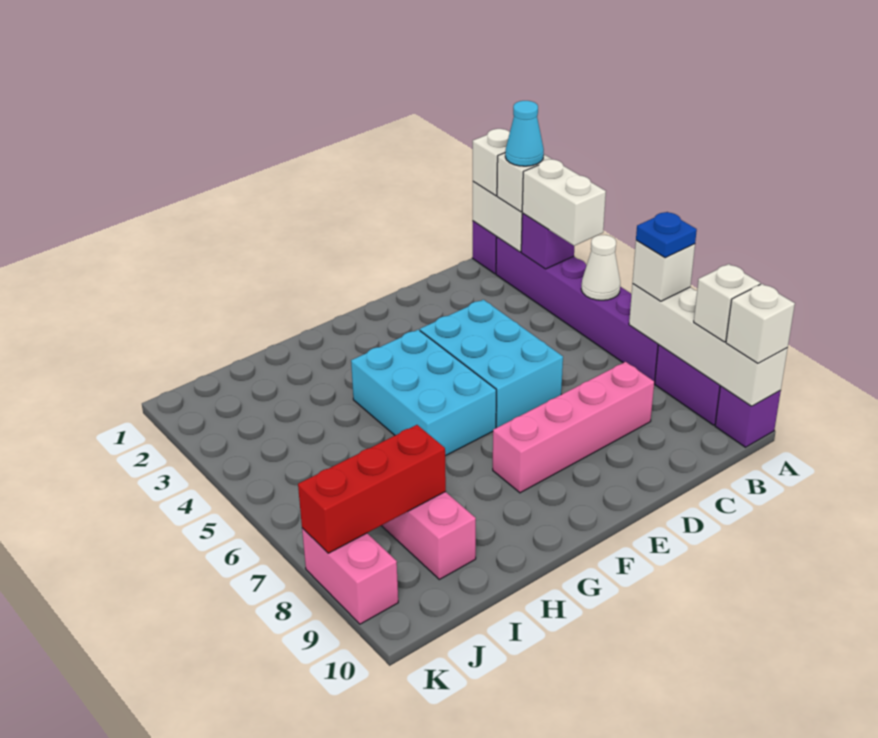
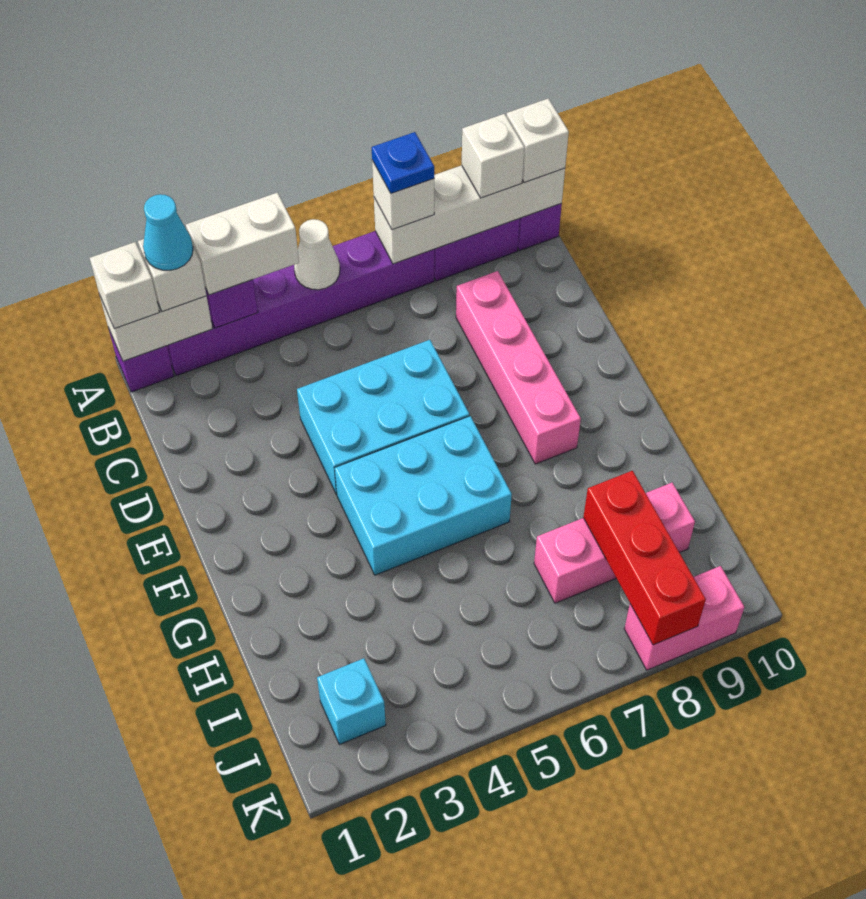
none -> cyan 1x1 brick [317,658,386,745]

